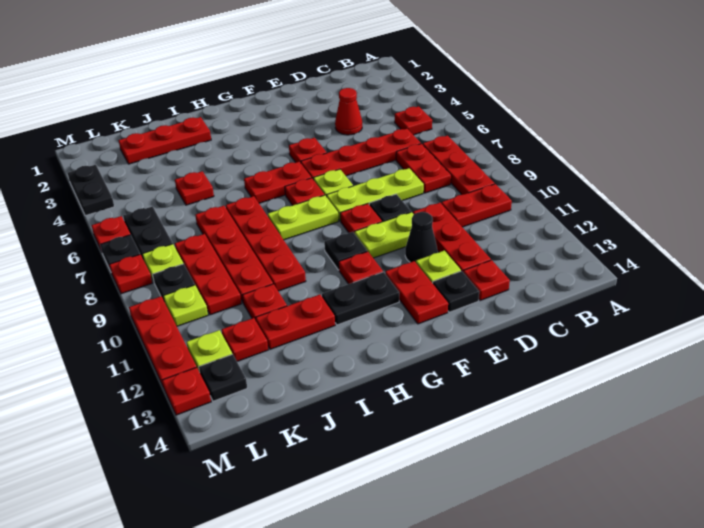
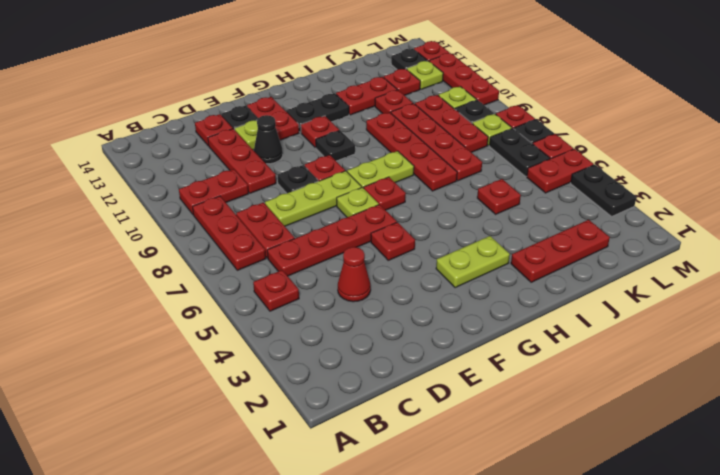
lime 1x2 plate [355,212,414,258] -> lime 1x2 plate moved to [436,236,510,288]
red 1x2 plate [244,162,311,203] -> red 1x2 plate moved to [527,149,594,193]

